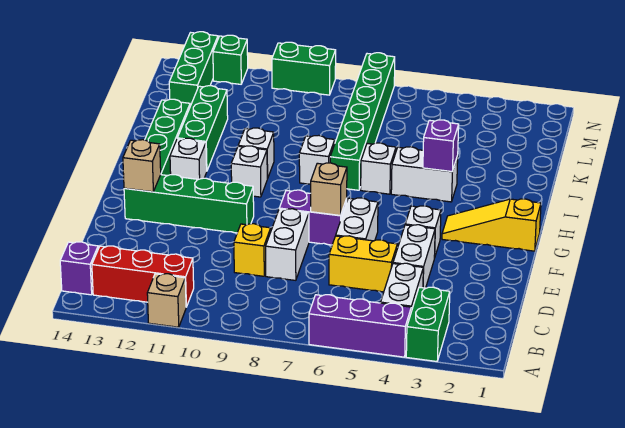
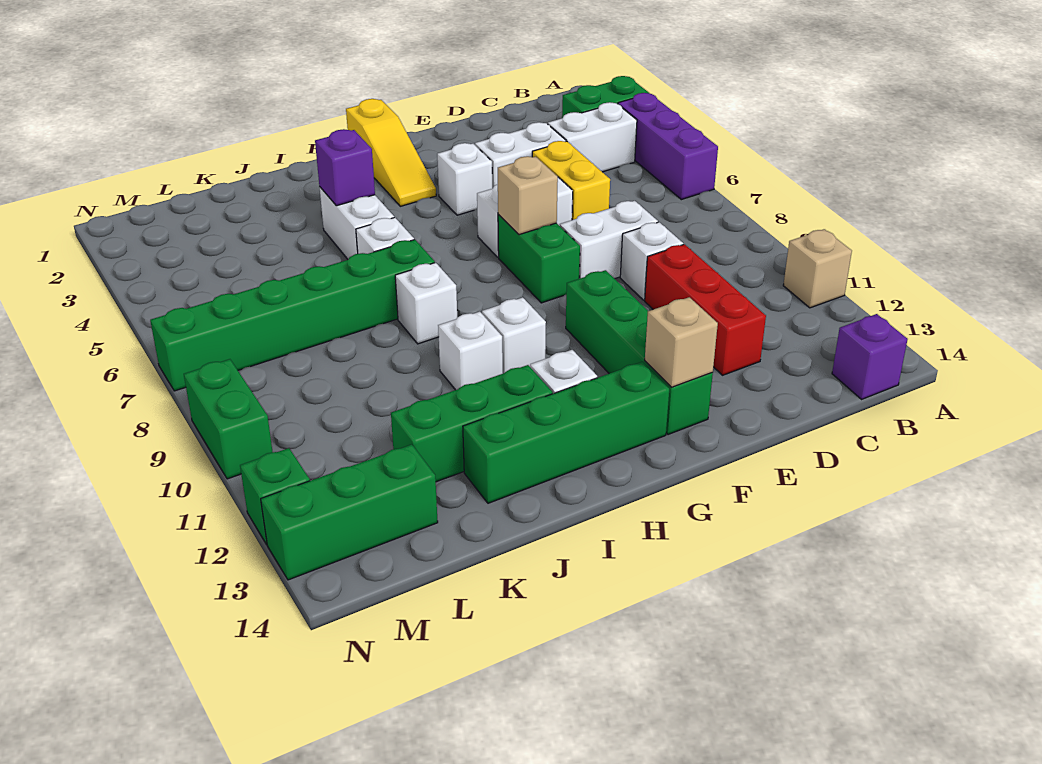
red 1x3 brick [92,246,194,307] -> red 1x3 brick moved to [645,244,766,375]
yellow 1x1 brick [234,224,271,276] -> white 1x1 brick [620,222,683,300]
purple 1x2 brick [279,190,347,245] -> green 1x2 brick [498,215,580,303]

